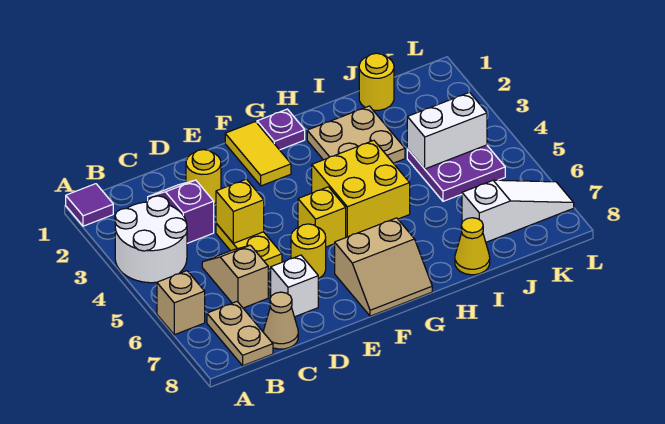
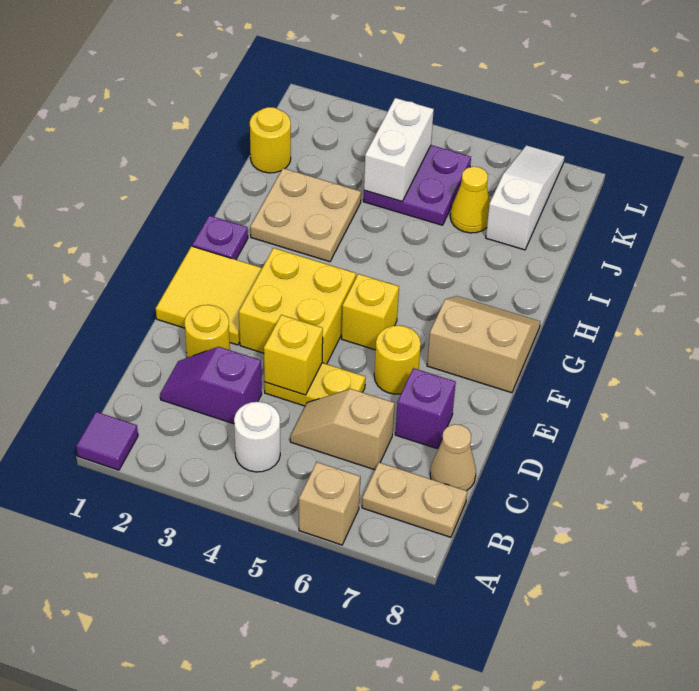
white 2x2 round brick [115,196,187,283] -> white 1x1 round brick [234,402,280,472]
white 1x1 brick [271,255,318,317] -> purple 1x1 brick [395,368,456,449]
yellow 1x2 tile [225,122,291,186] -> yellow 2x2 tile [156,246,262,345]
tan 2x2 slope [335,218,432,316] -> tan 2x2 slope turned to [427,296,540,393]
yellow 2x2 brick [312,140,410,237] -> yellow 2x2 brick moved to [239,248,356,364]
yellow 1x1 cone [455,218,490,275] -> yellow 1x1 cone moved to [450,167,490,233]

